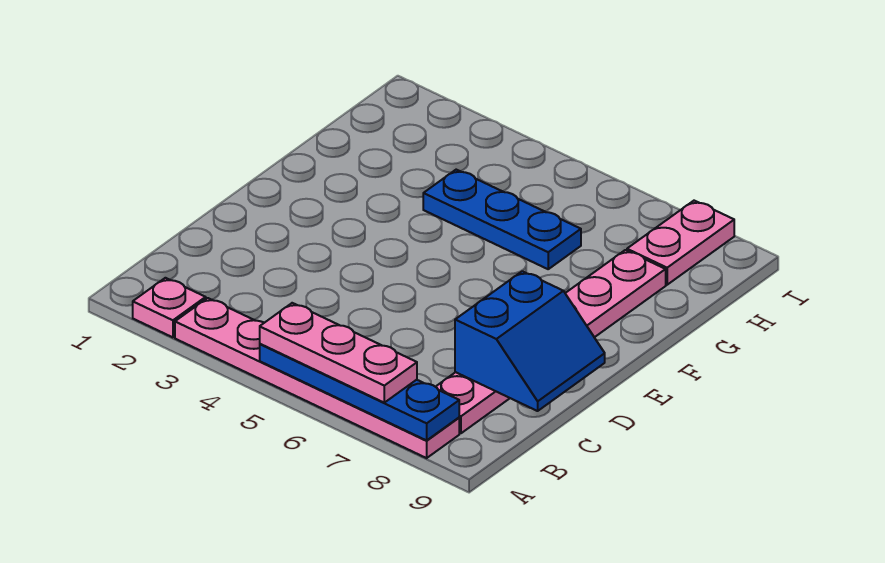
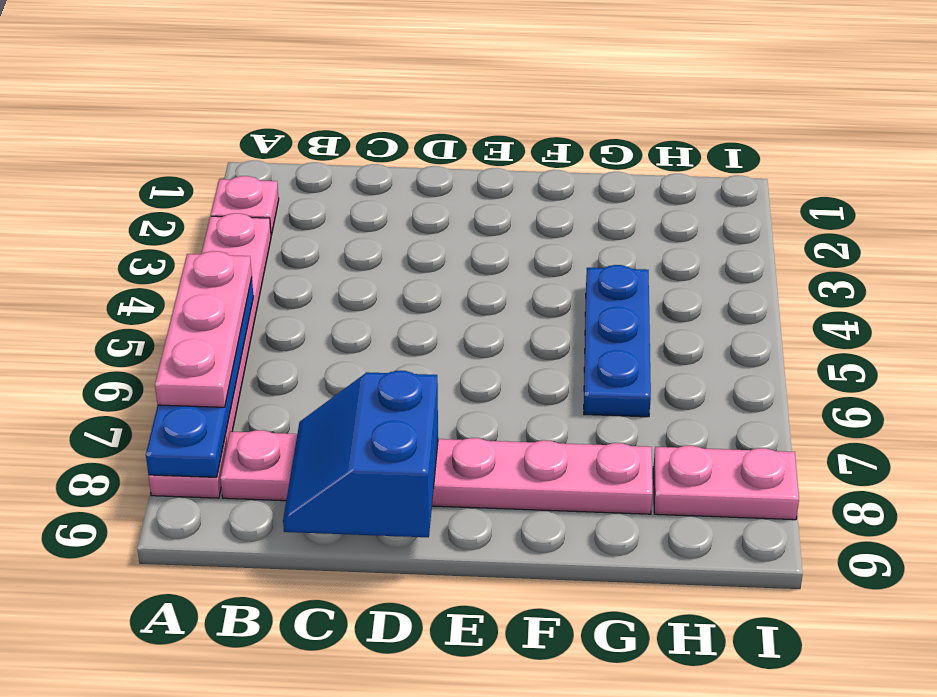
blue 2x2 slope [455,271,605,411] -> blue 2x2 slope turned to [283,371,438,537]

